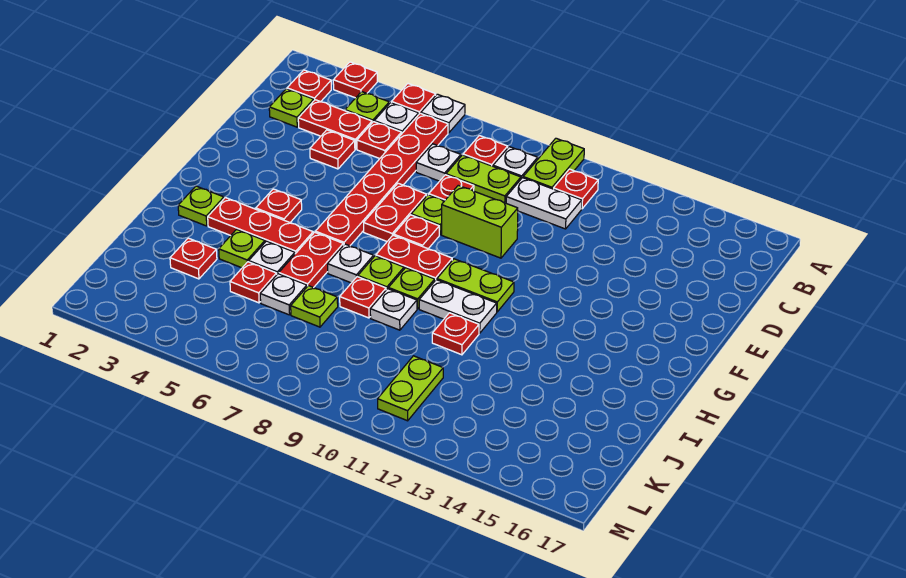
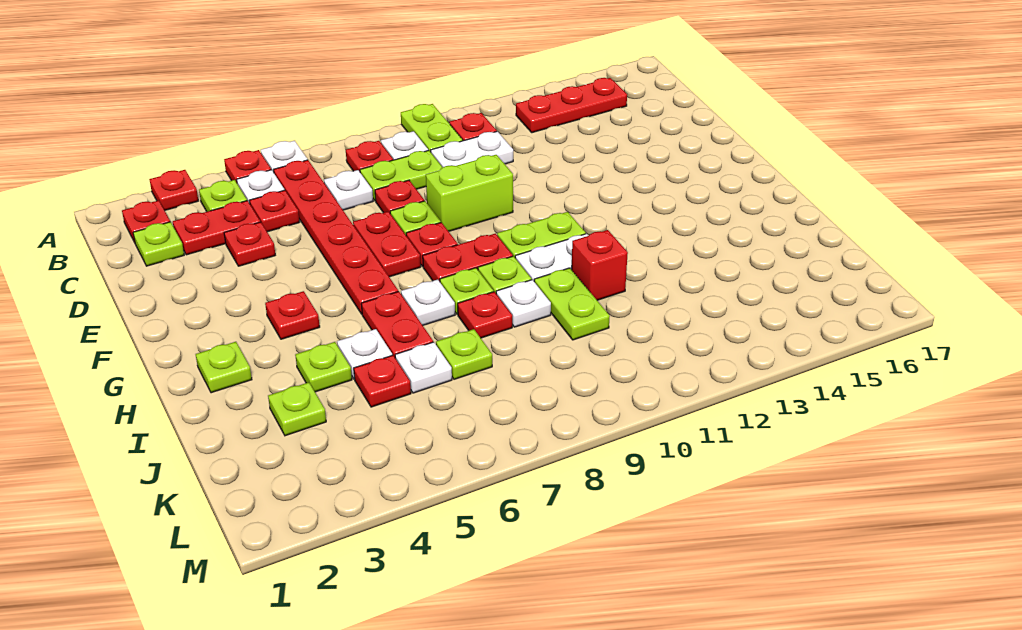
red 1x3 plate [208,198,313,254] -> red 1x3 plate moved to [516,78,627,133]
red 1x1 plate [432,313,479,355] -> red 1x1 brick [572,230,628,300]
red 1x1 plate [170,238,217,279] -> lime 1x1 plate [268,382,326,436]
lime 1x2 plate [378,356,443,421] -> lime 1x2 plate moved to [534,268,610,340]

